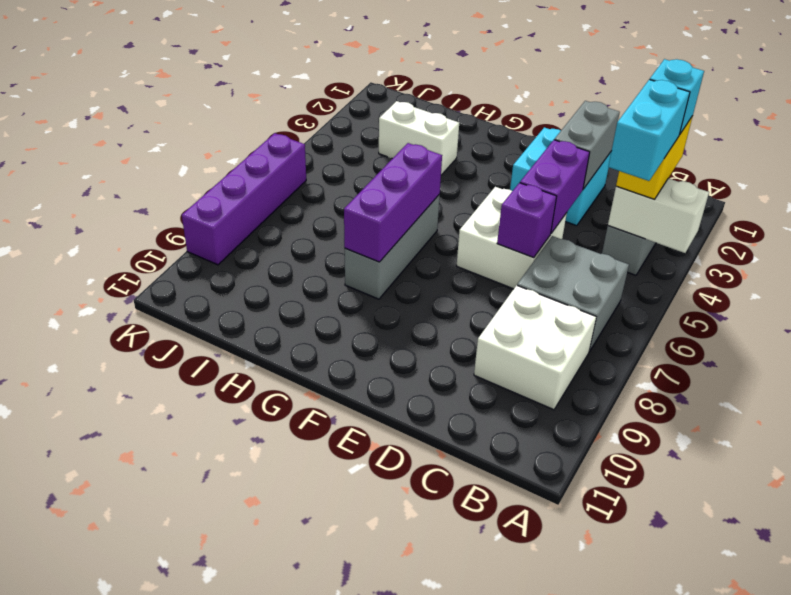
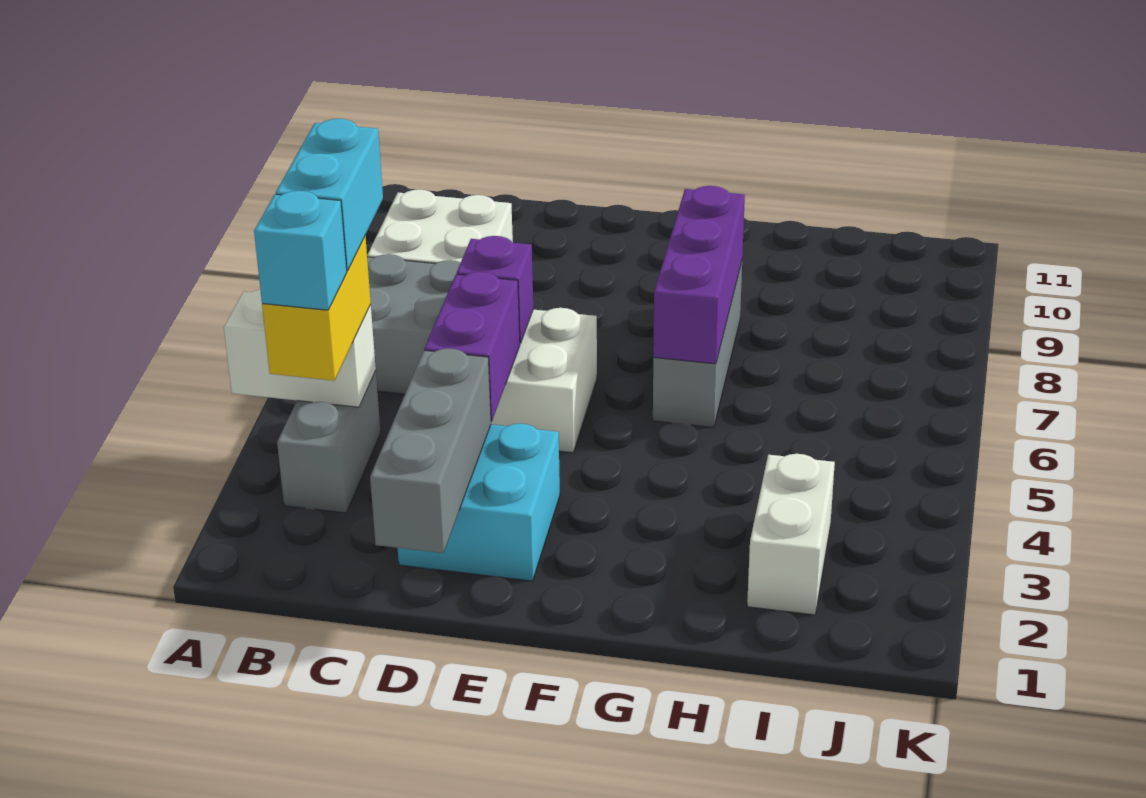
grey 1x2 brick [554,101,620,189] -> grey 1x3 brick [370,349,491,553]
white 1x2 brick [379,101,459,175] -> white 1x2 brick turned to [747,454,835,615]
purple 1x4 brick [182,133,306,265] -> none

